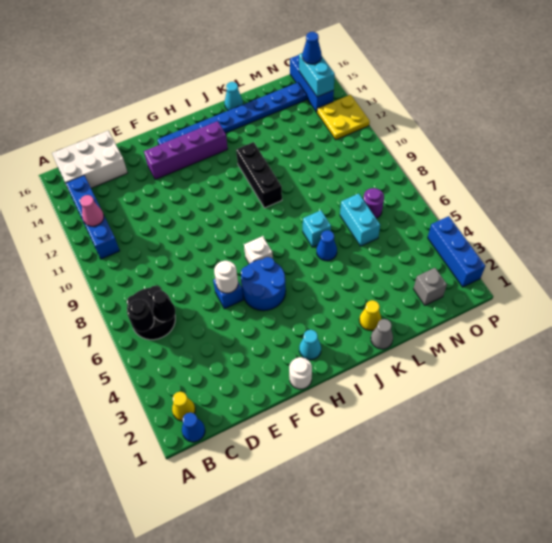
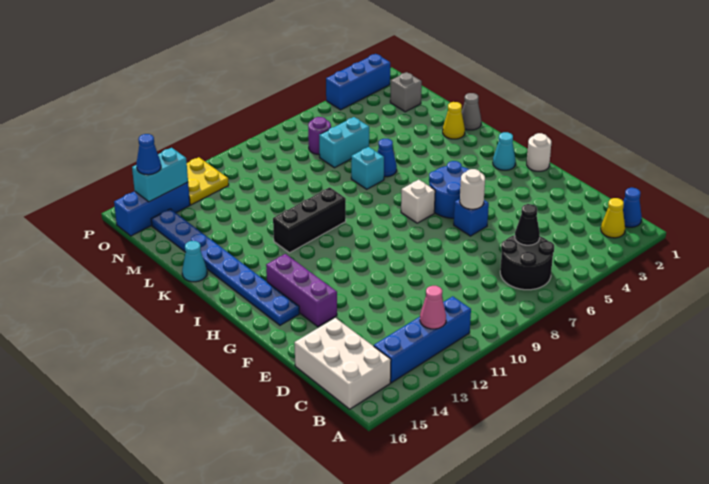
black 1x1 round brick [127,299,154,332] -> none
purple 1x4 brick [144,121,228,180] -> purple 1x3 brick [266,254,337,327]

